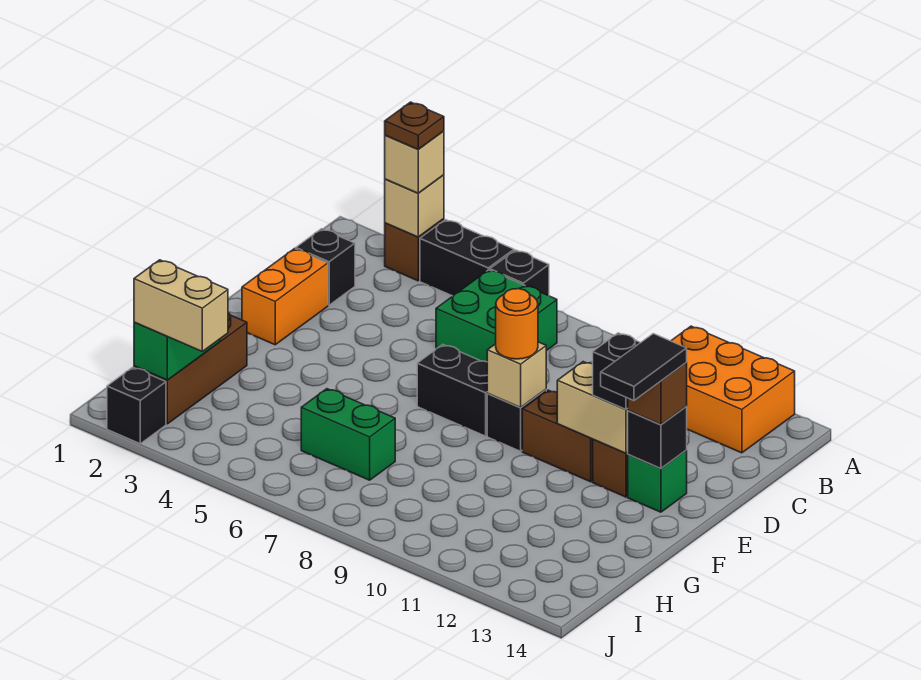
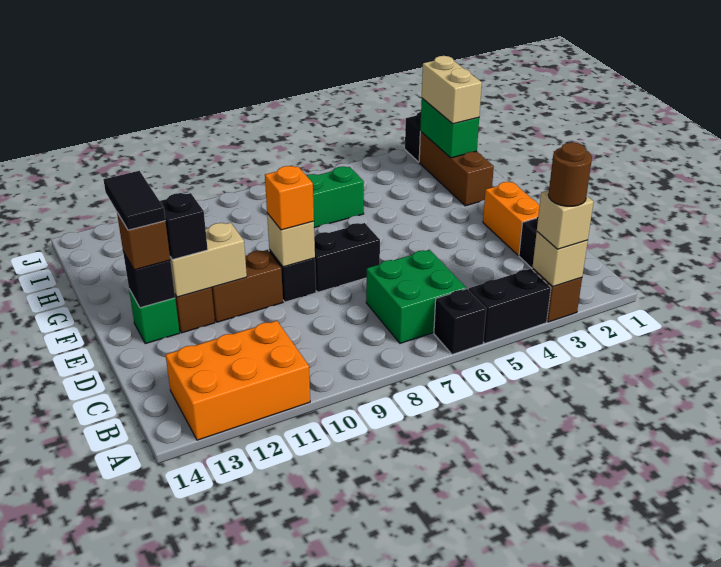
brown 1x1 plate [385,102,444,149] -> brown 1x1 round brick [548,142,592,206]
orange 1x1 round brick [496,289,538,359] -> orange 1x1 brick [265,166,314,230]
tan 1x2 brick [134,260,228,351] -> tan 1x2 brick turned to [422,56,482,124]

